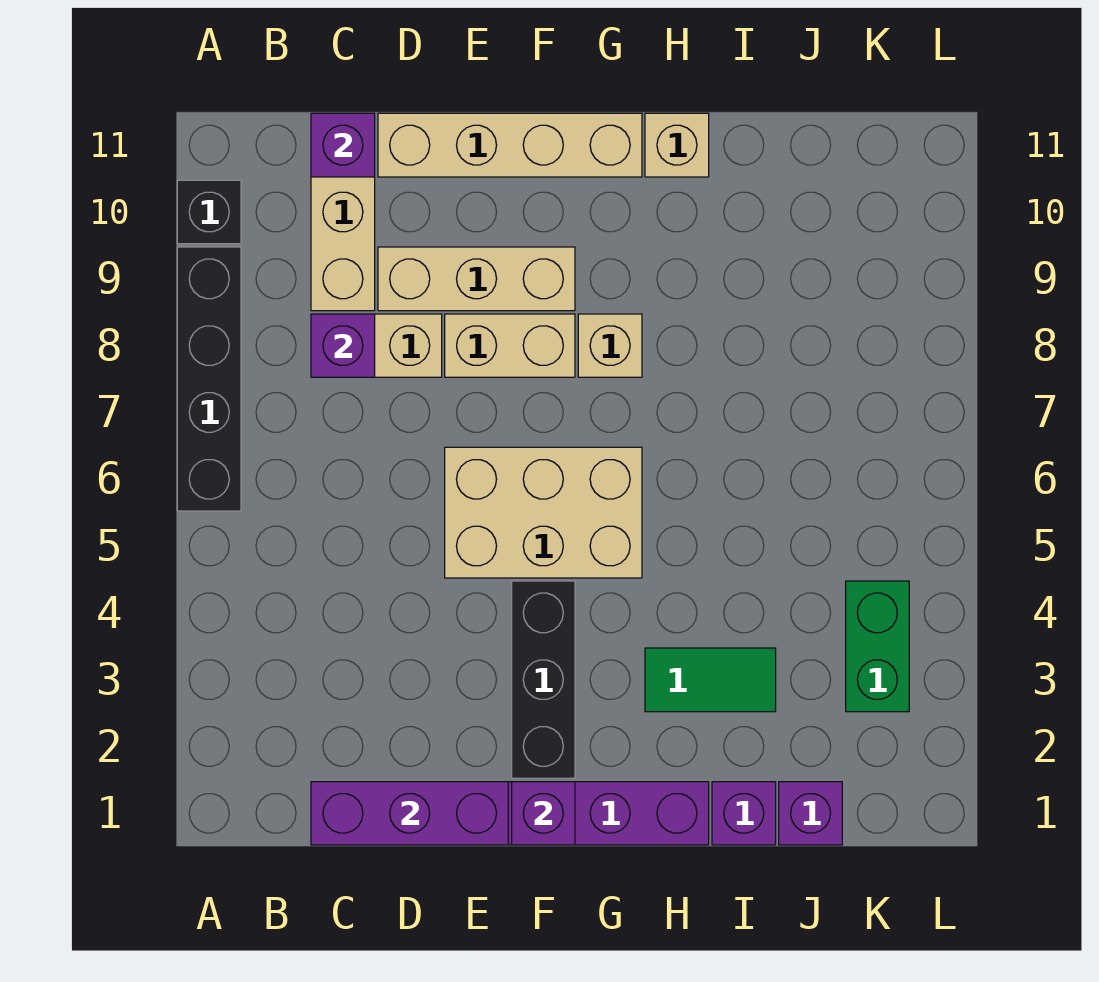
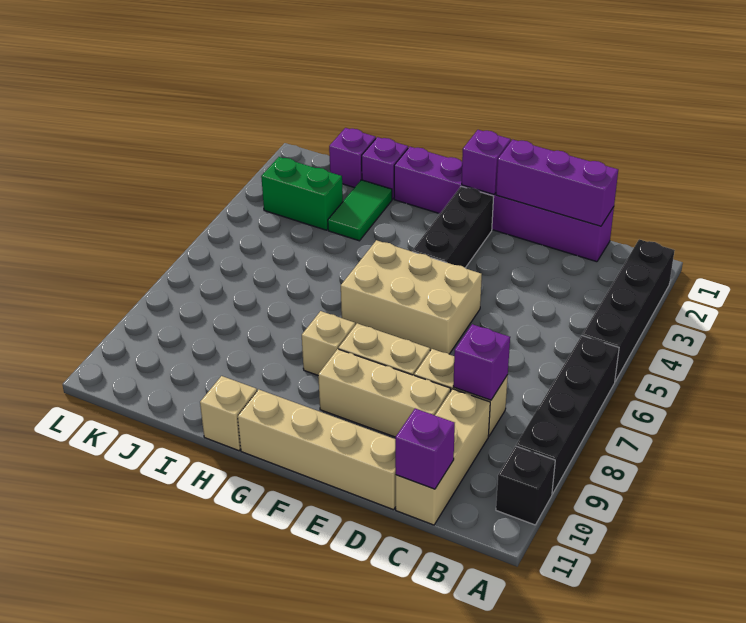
none -> black 1x4 brick [582,239,675,381]
green 1x2 tile [645,648,776,712] -> green 1x2 tile turned to [328,180,392,241]
green 1x2 brick [846,581,909,712] -> green 1x2 brick turned to [261,157,343,230]

